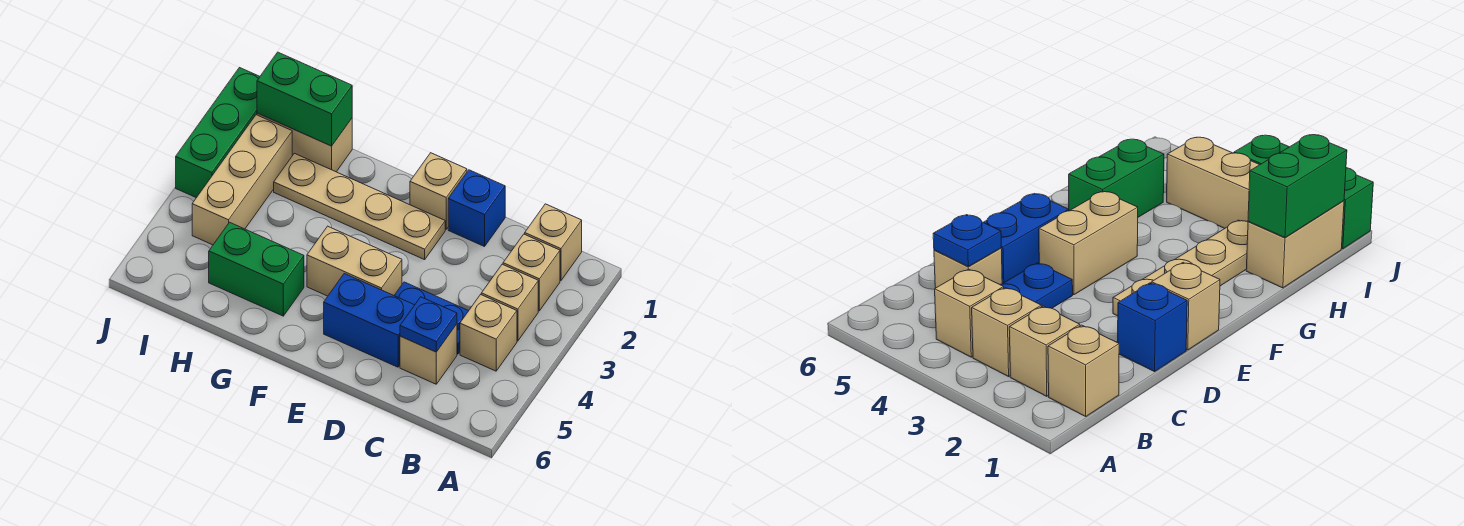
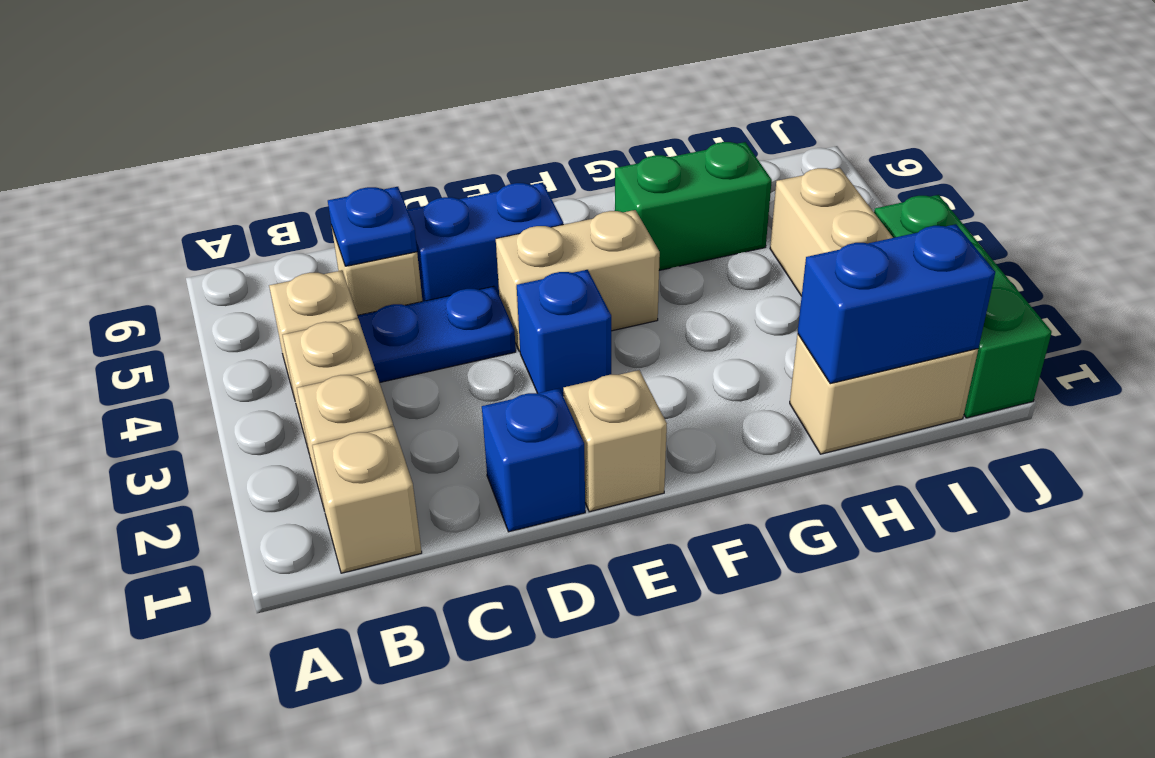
tan 1x4 plate [274,153,445,260] -> none
none -> blue 1x1 brick [517,270,611,396]
green 1x2 brick [257,52,352,146] -> blue 1x2 brick [798,224,995,384]

